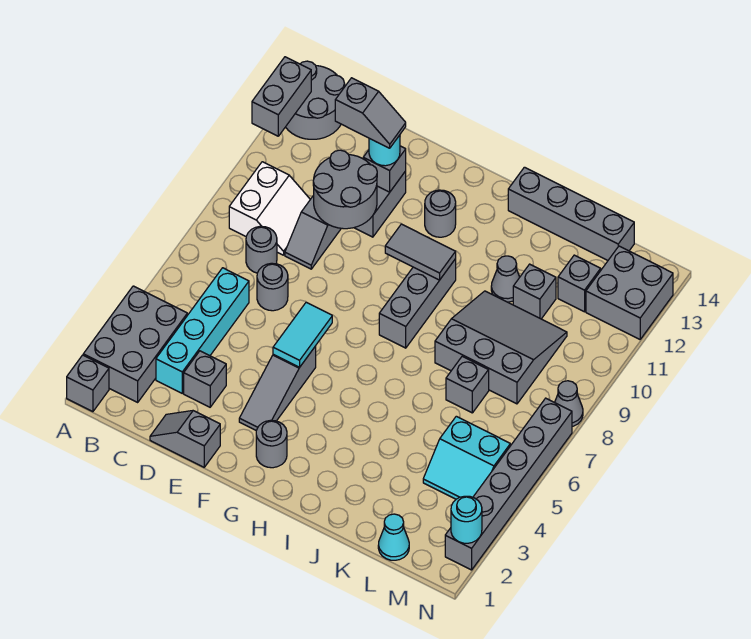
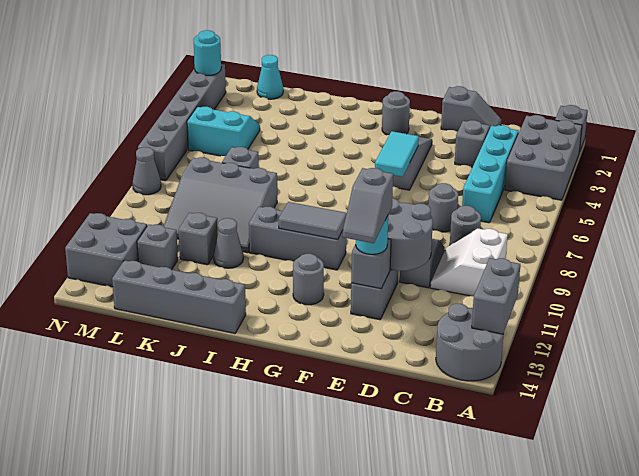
grey 1x2 slope [335,78,406,148] -> grey 1x2 slope turned to [343,168,393,243]
grey 1x3 brick [379,259,456,348] -> grey 1x3 brick turned to [249,207,346,270]

